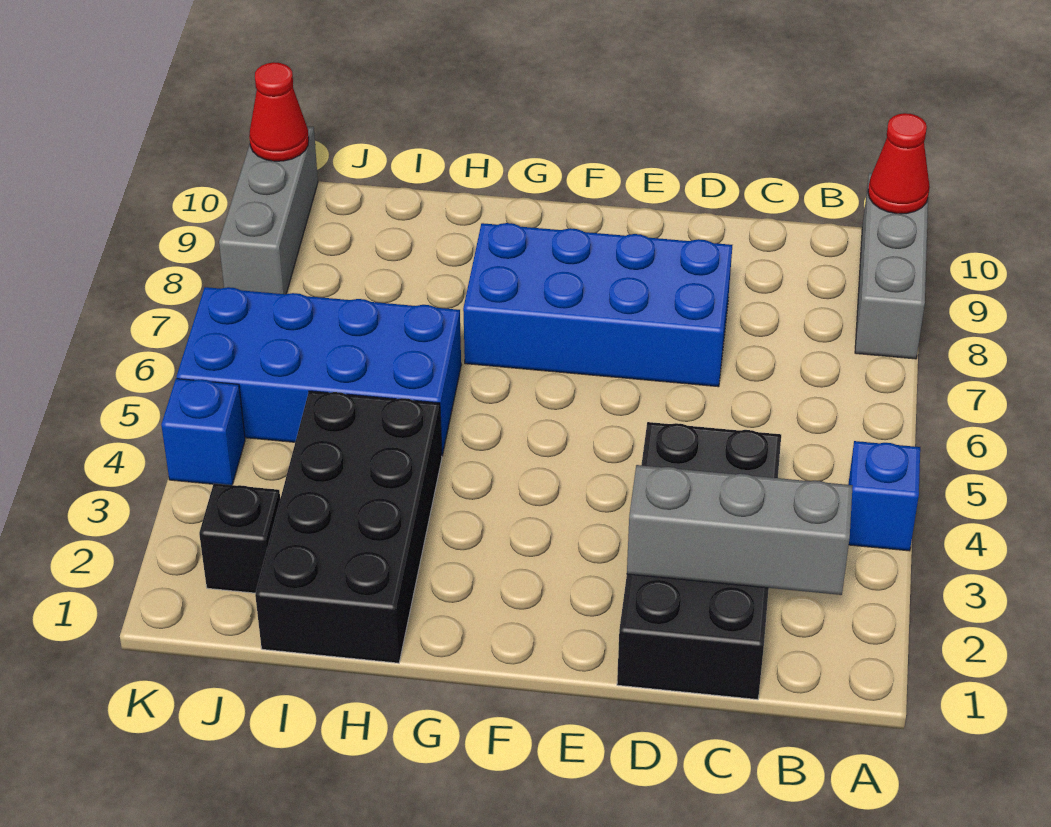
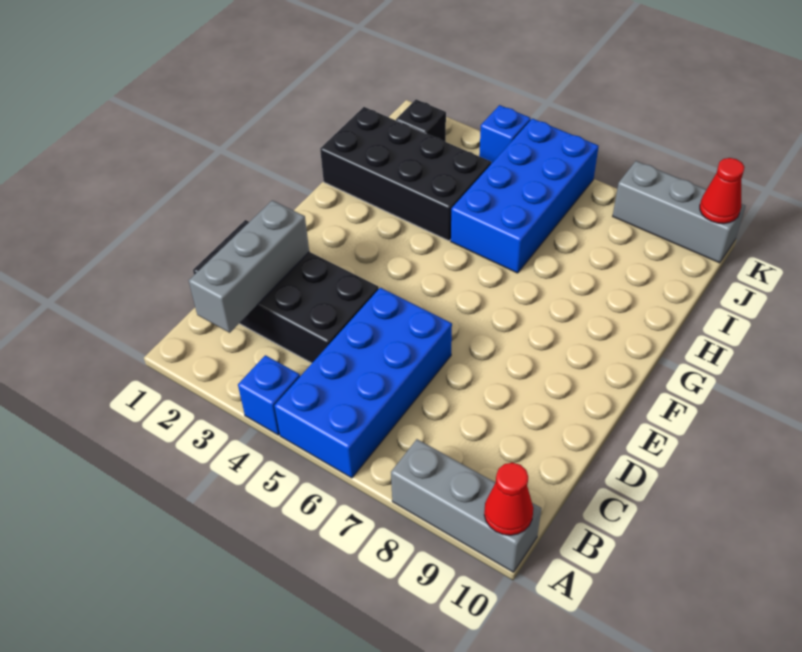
blue 2x4 brick [463,223,732,387] -> blue 2x4 brick moved to [274,288,452,478]

